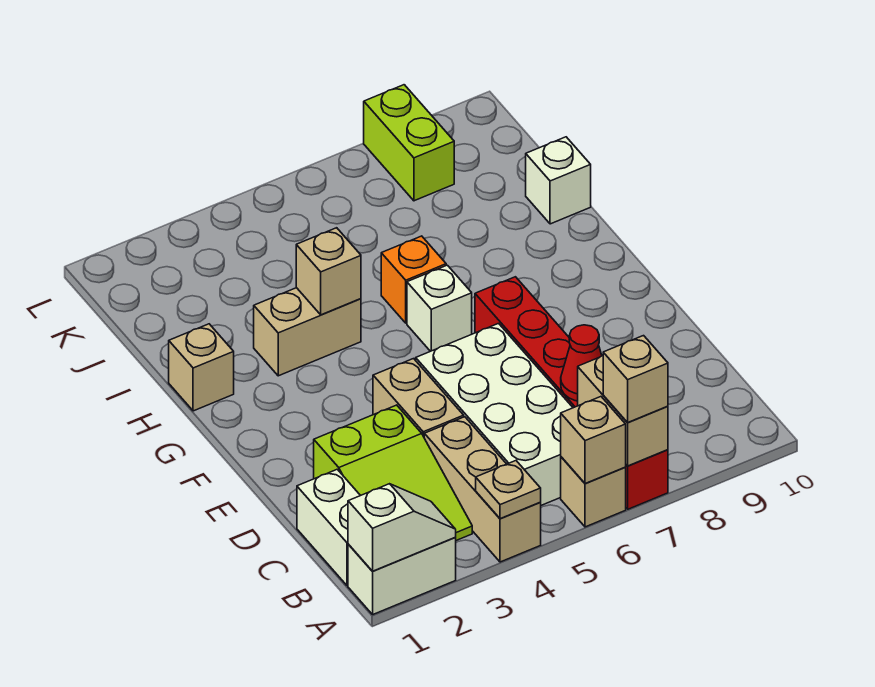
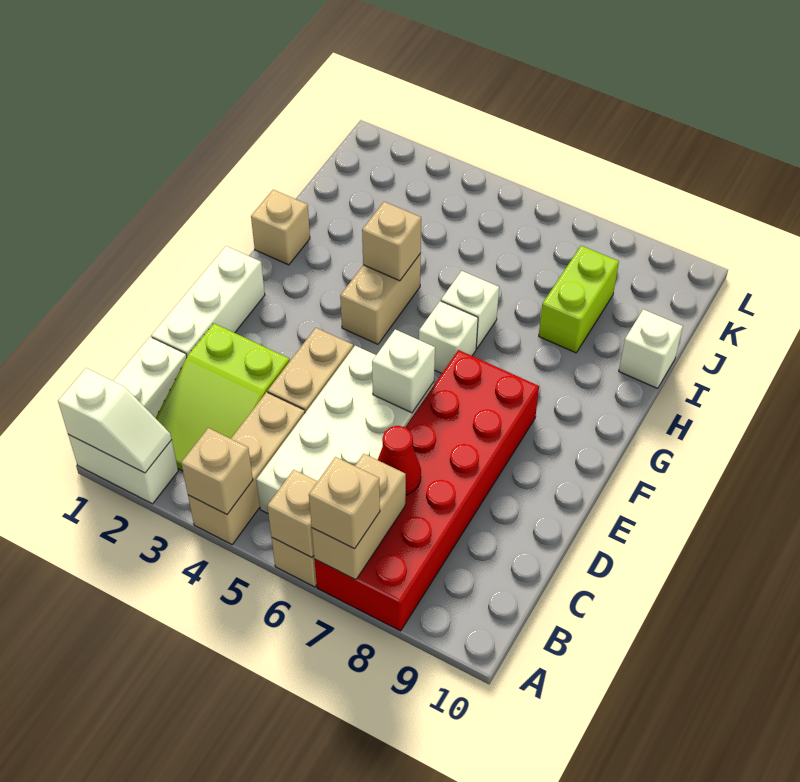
tan 1x1 plate [476,461,541,519] -> tan 1x1 brick [181,428,253,514]
red 1x6 brick [475,277,668,509] -> red 2x6 brick [314,350,539,631]
none -> white 1x3 brick [151,246,265,356]
none -> white 1x1 brick [372,329,435,413]
tan 1x2 brick [254,288,361,376] -> tan 1x2 brick turned to [340,254,421,344]
orange 1x1 brick [381,236,446,323] -> white 1x1 brick [441,271,499,349]
lime 1x2 brick [364,85,454,201] -> lime 1x2 brick moved to [539,246,619,353]

